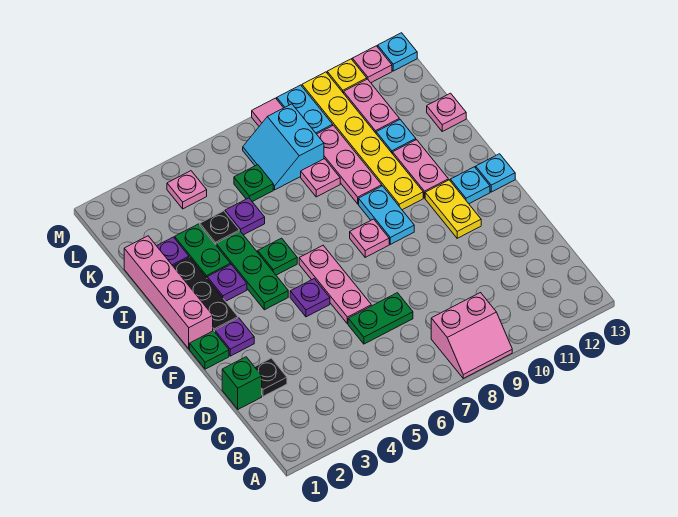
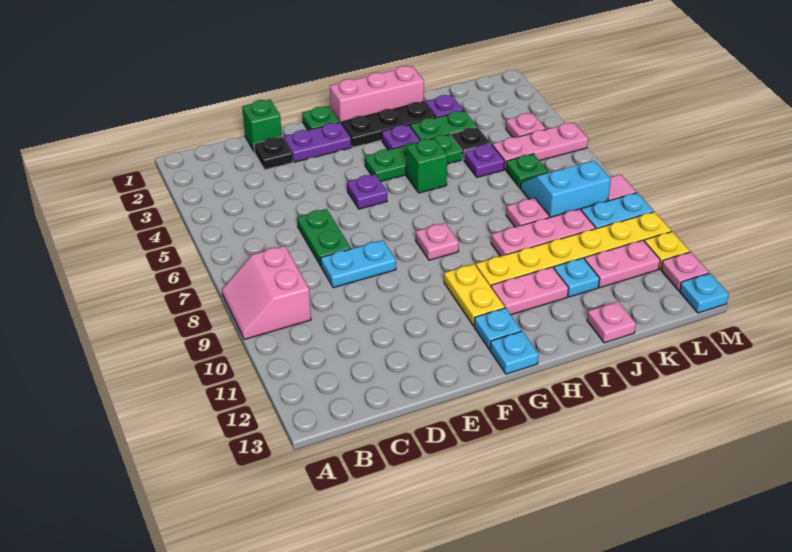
pink 1x3 plate [299,246,371,324] -> pink 1x3 plate moved to [492,122,588,170]
purple 1x1 plate [215,318,254,356] -> purple 1x2 plate [284,122,351,162]
yellow 1x2 plate [425,180,481,238] -> yellow 1x2 plate turned to [444,264,505,326]
pink 1x4 brick [124,236,213,349] -> pink 1x3 brick [330,66,424,124]
cyan 1x2 plate [359,186,414,244] -> cyan 1x2 plate moved to [321,240,396,288]
green 1x1 plate [258,238,297,275] -> green 1x1 brick [406,138,447,193]

